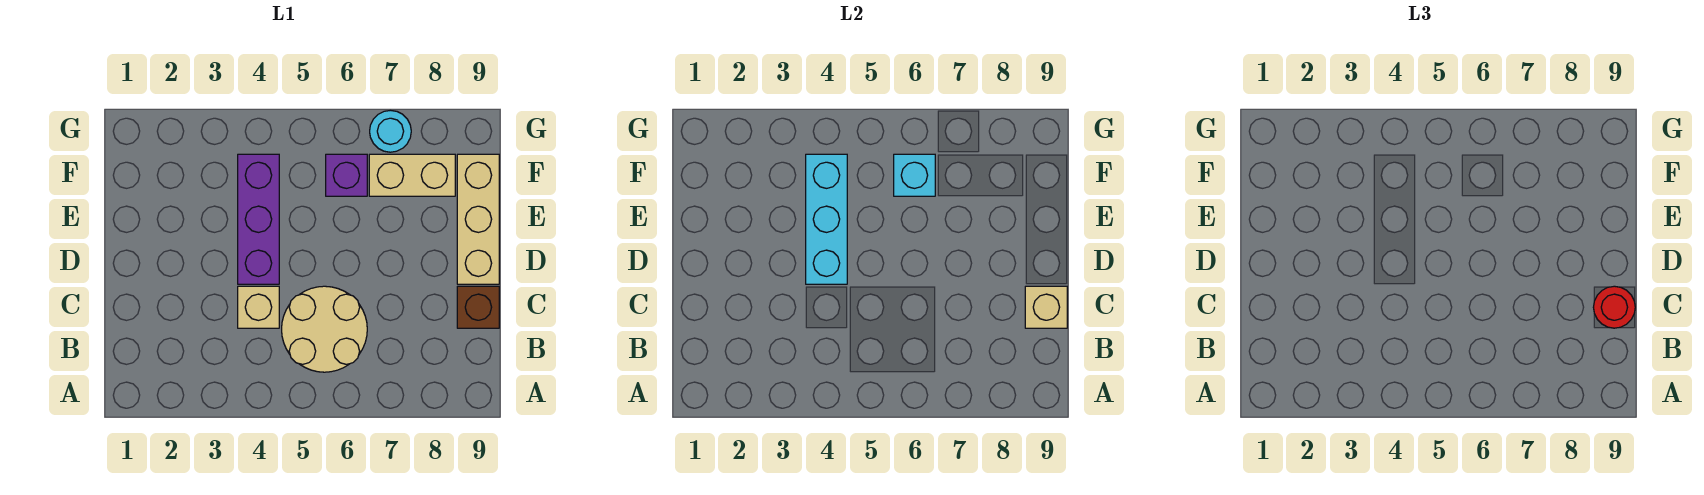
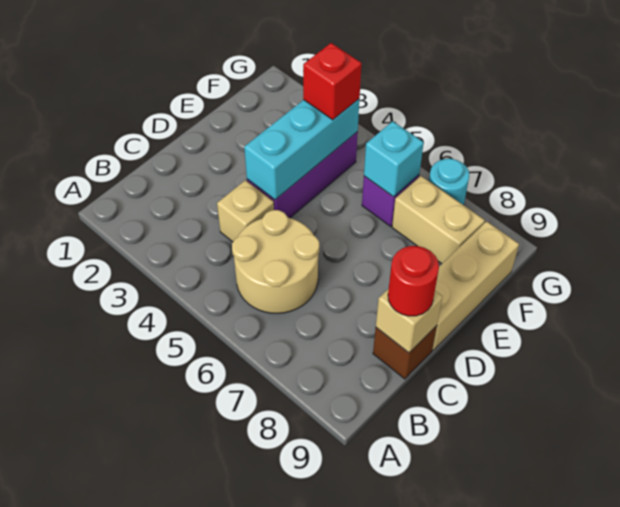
none -> red 1x1 brick [303,43,361,120]

